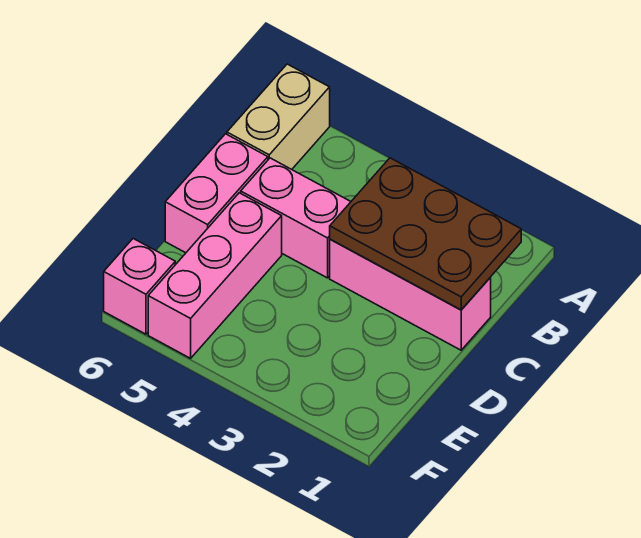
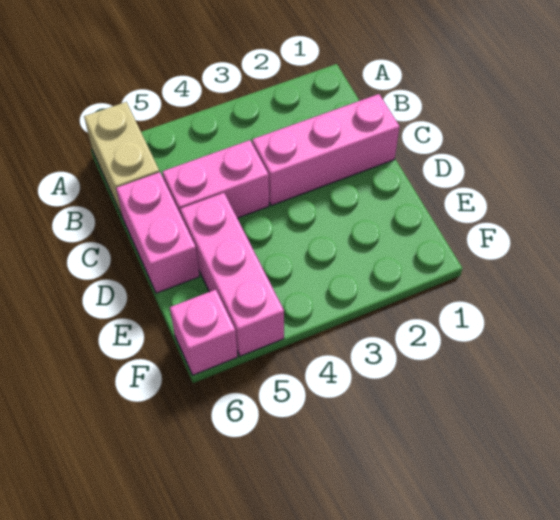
brown 2x3 plate [330,158,521,310] -> none

